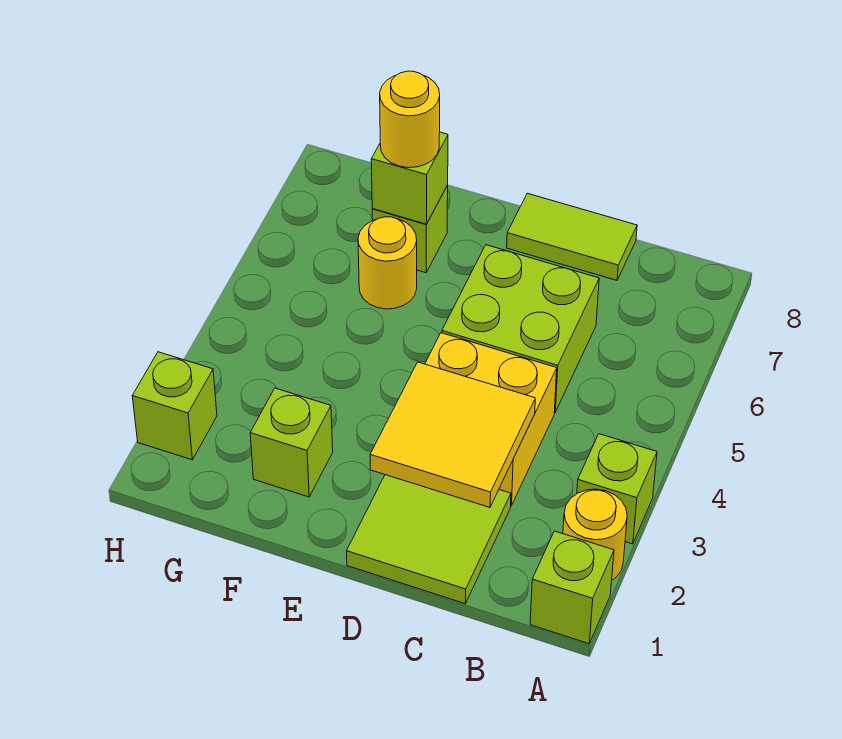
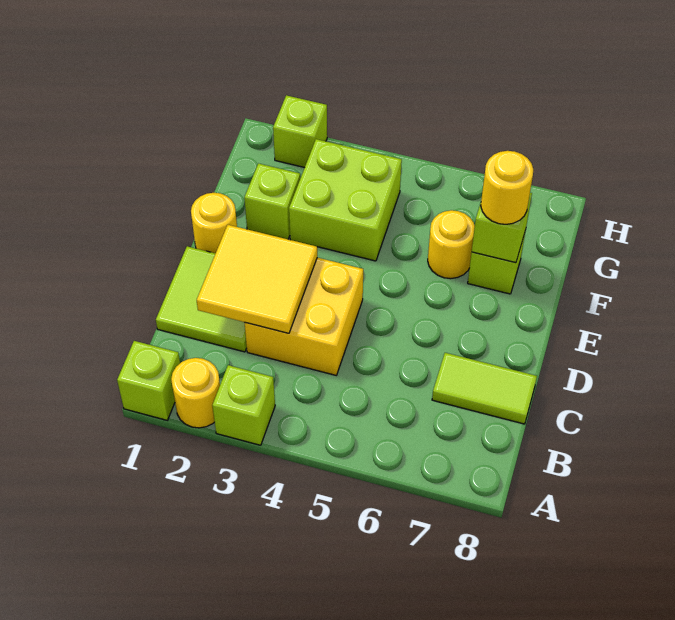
lime 2x2 brick [442,245,599,412] -> lime 2x2 brick moved to [289,139,402,261]
lime 1x2 tile [507,193,637,280] -> lime 1x2 tile turned to [432,353,537,424]
none -> yellow 1x1 round brick [191,193,237,253]

